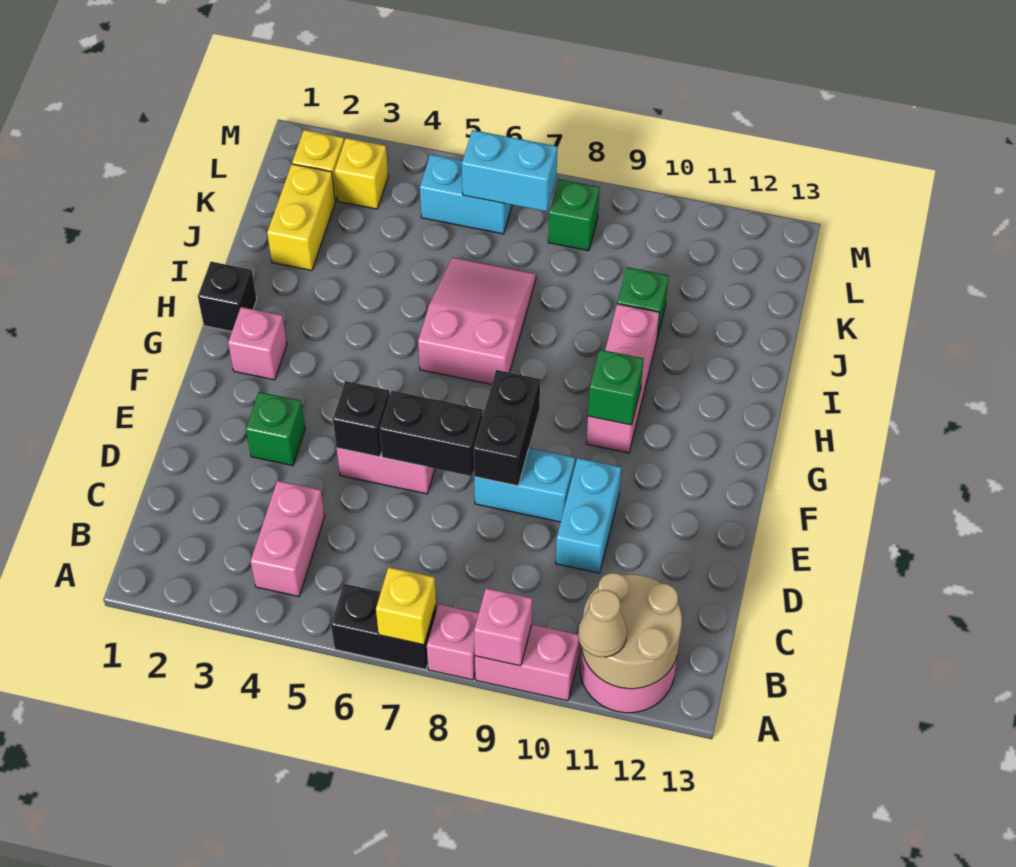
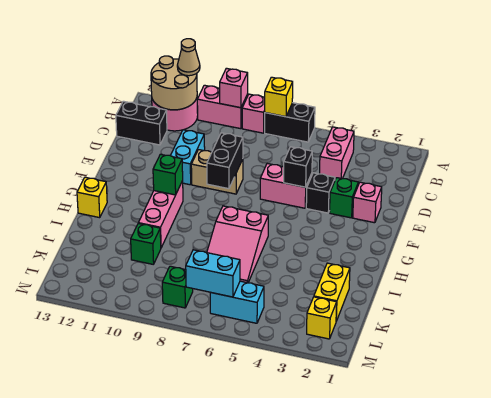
black 1x2 brick [380,391,482,476] -> black 1x2 brick moved to [116,101,167,145]
cyan 1x2 brick [474,448,575,522] -> tan 1x2 brick [191,150,243,194]
pink 1x1 brick [228,307,287,380] -> pink 1x1 brick moved to [353,182,382,223]
black 1x1 brick [198,262,257,331] -> black 1x1 brick moved to [306,173,335,213]
yellow 1x1 brick [335,138,388,209] -> yellow 1x1 brick moved to [77,177,107,218]

